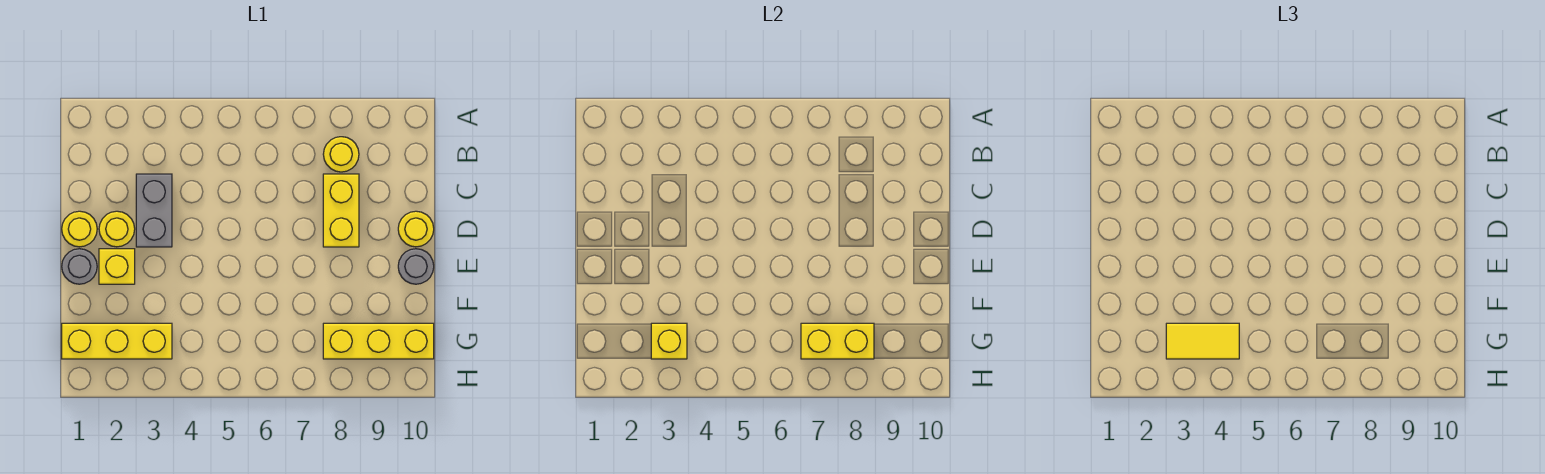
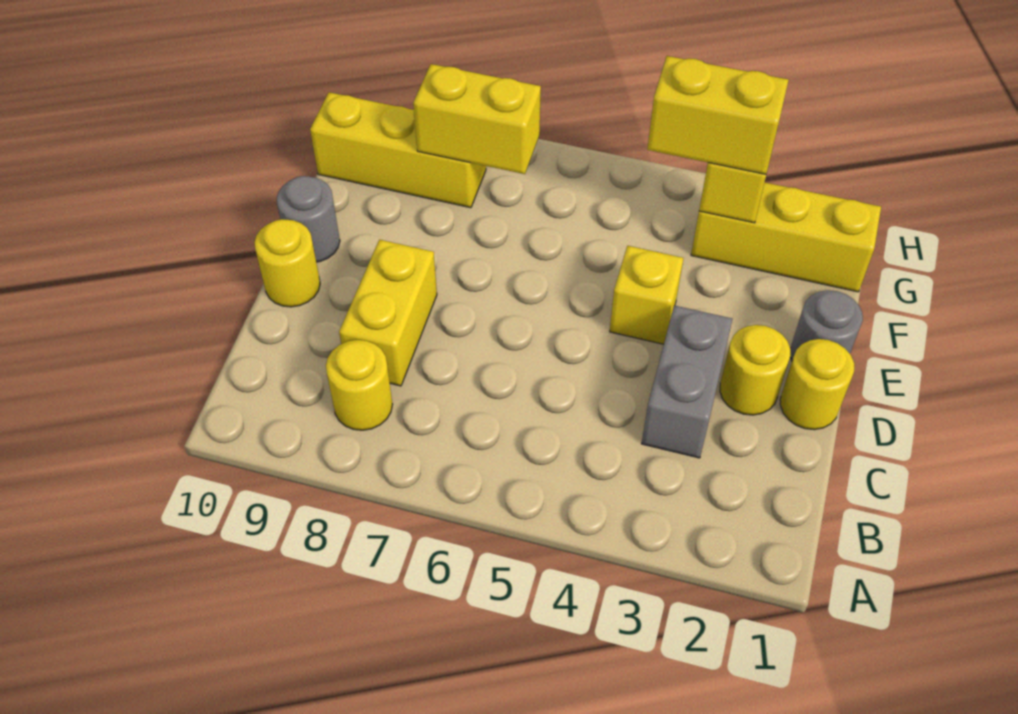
yellow 1x1 brick [99,249,135,284] -> yellow 1x1 brick moved to [610,246,683,344]
yellow 1x2 tile [1166,323,1239,359] -> yellow 1x2 brick [647,56,789,174]

